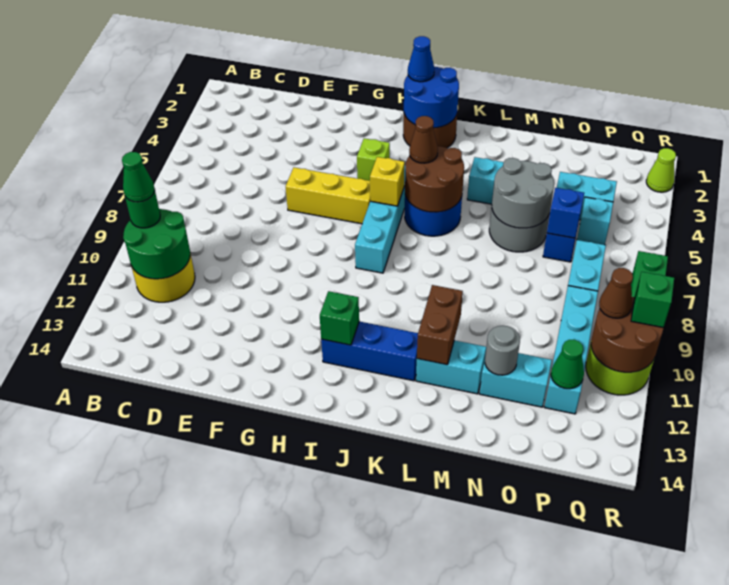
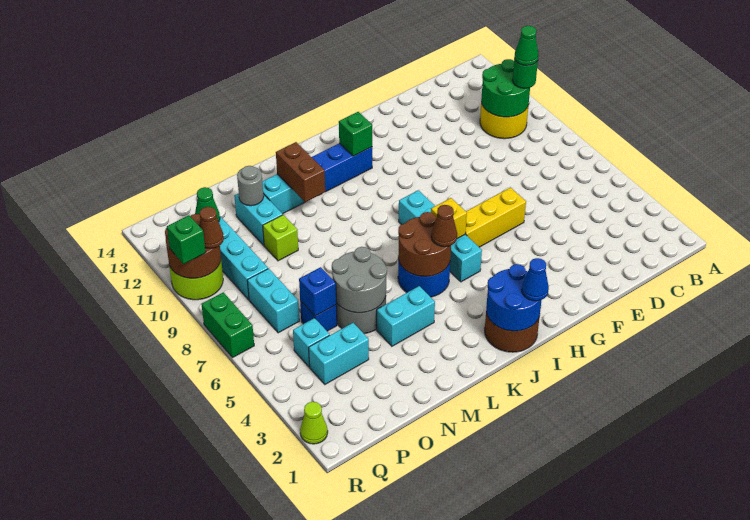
lime 1x1 brick [357,138,390,181] -> lime 1x1 brick moved to [263,215,298,261]
cyan 1x2 brick [480,353,552,407] -> cyan 1x2 brick turned to [234,193,283,245]

